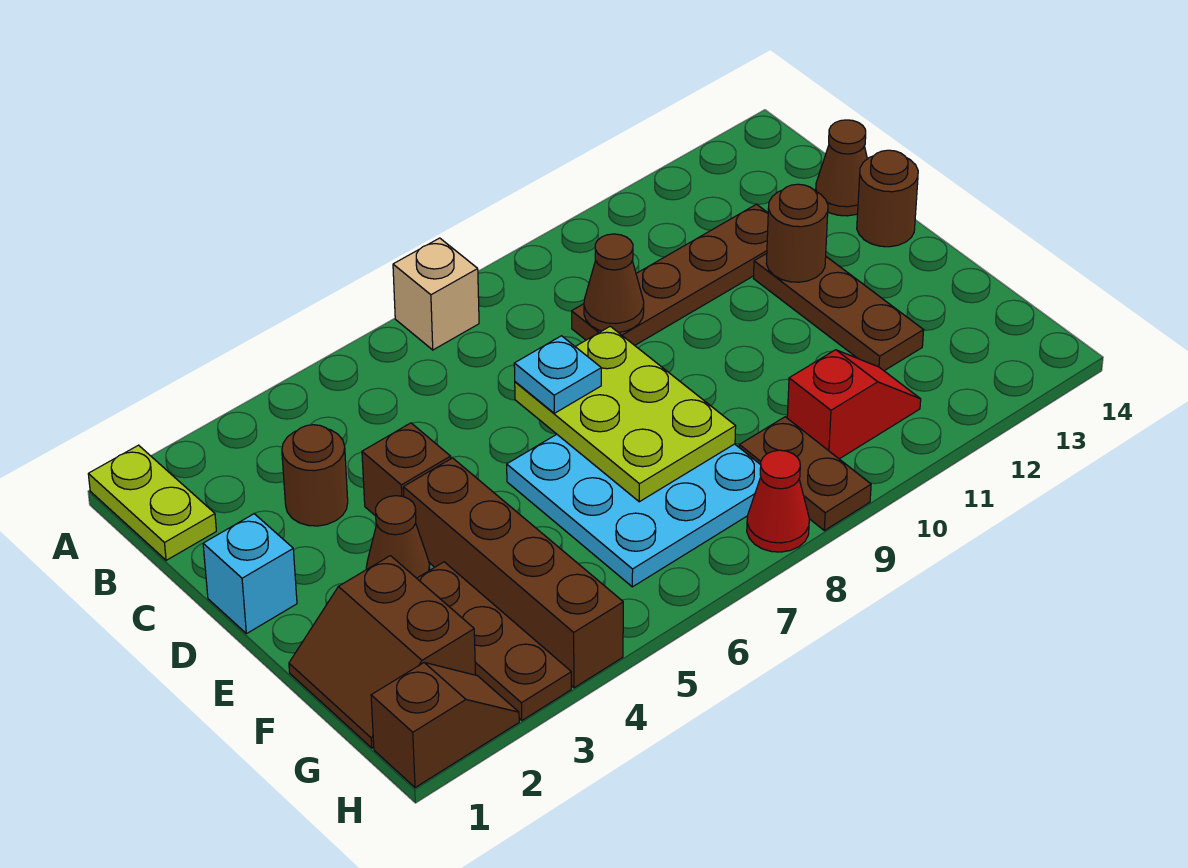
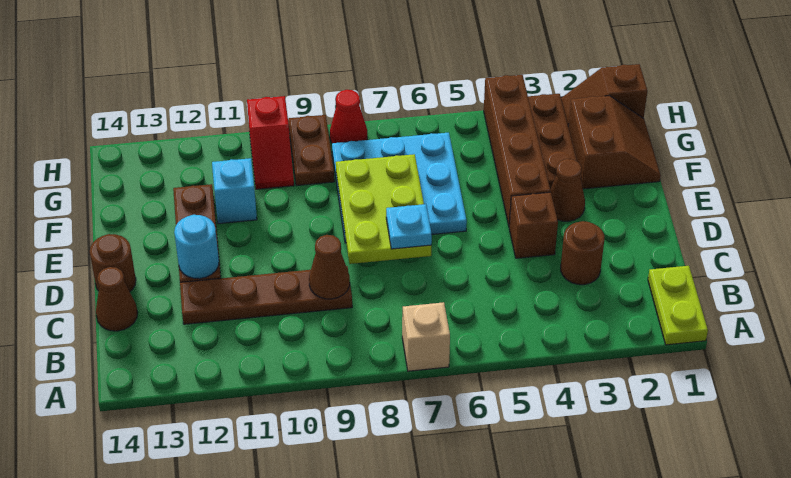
cyan 1x1 brick [203,514,297,634] -> cyan 1x1 brick moved to [212,158,257,224]
brown 1x1 round brick [766,184,828,282] -> cyan 1x1 round brick [174,215,219,279]
red 1x2 slope [787,350,921,459] -> red 1x2 slope turned to [247,96,294,189]

